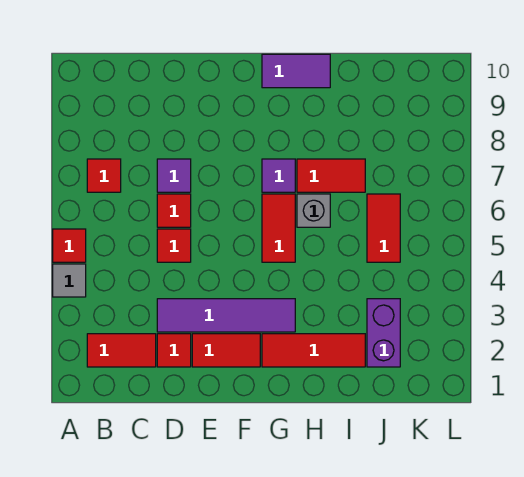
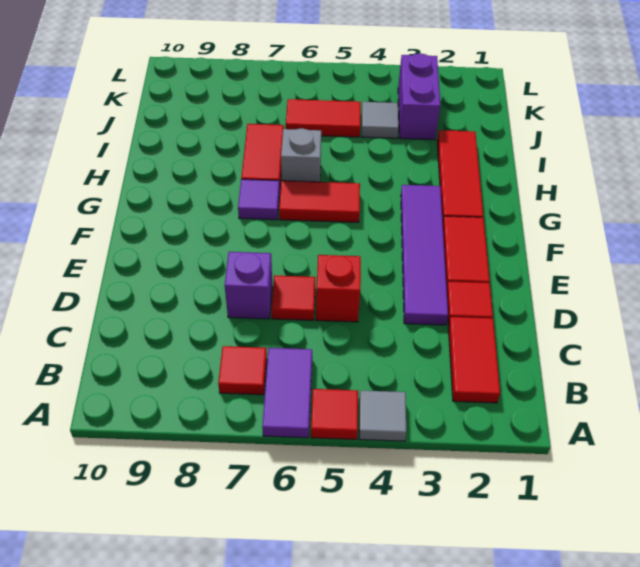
red 1x1 tile [157,229,191,262] -> red 1x1 brick [316,255,361,322]
purple 1x1 tile [157,159,191,192] -> purple 1x1 brick [225,252,272,319]
purple 1x2 tile [262,54,330,88] -> purple 1x2 tile moved to [262,348,312,438]
purple 1x2 brick [367,299,400,367] -> purple 1x2 brick turned to [398,53,440,140]
none -> grey 1x1 tile [362,102,399,138]

